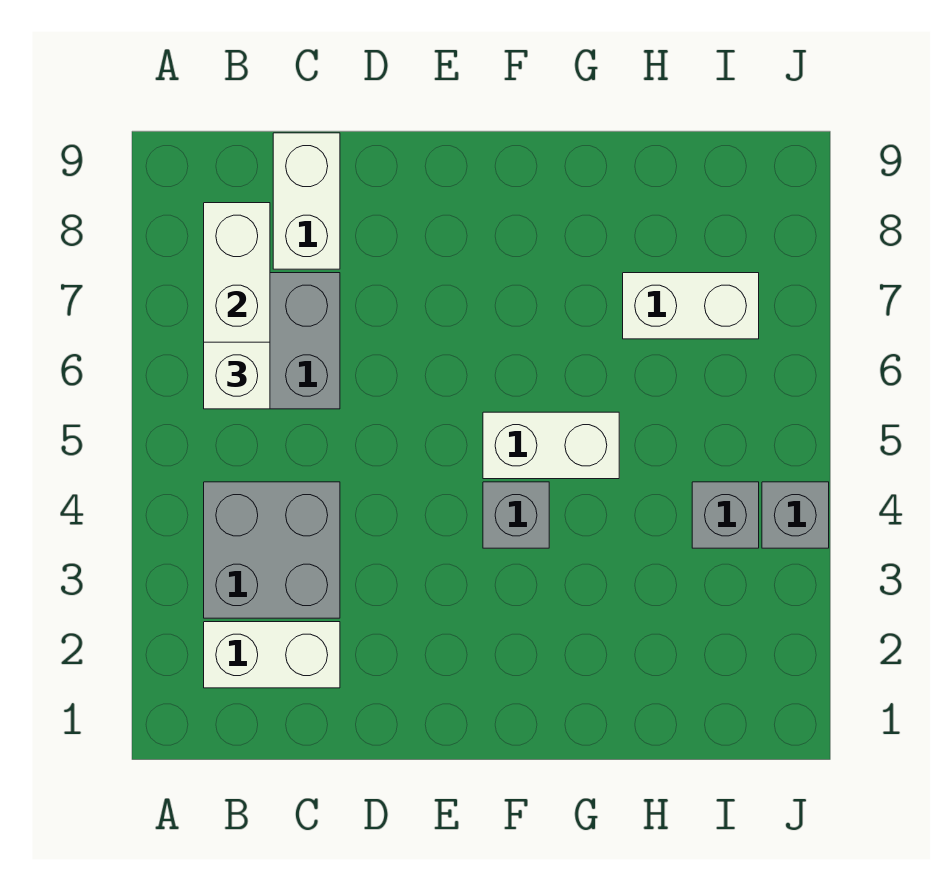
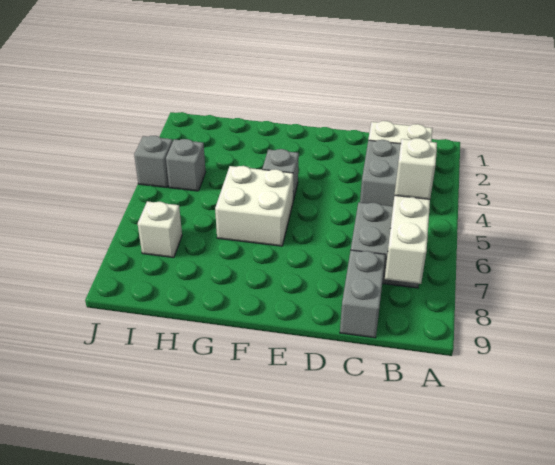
white 1x2 brick [273,133,340,269] -> grey 1x2 brick [340,250,386,338]
white 1x2 brick [483,412,619,479] -> white 2x2 brick [215,166,293,246]
white 1x2 brick [623,273,759,339] -> white 1x1 brick [138,201,182,258]

